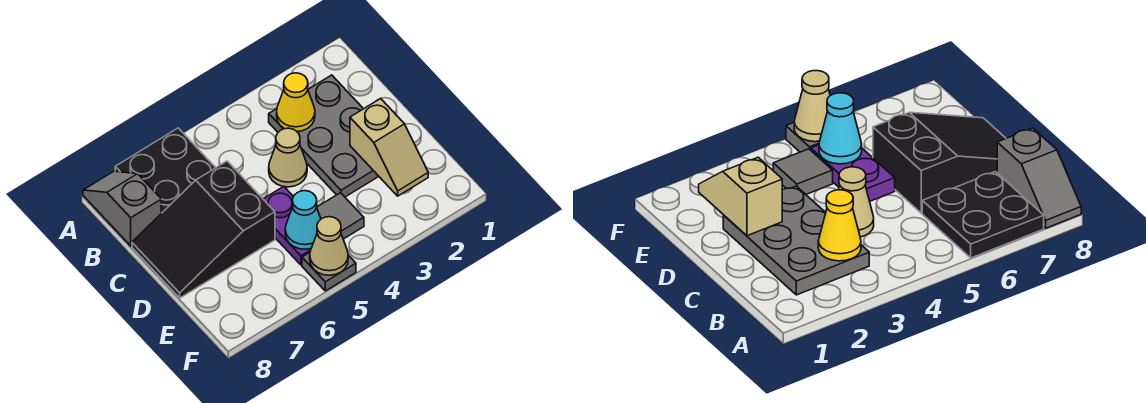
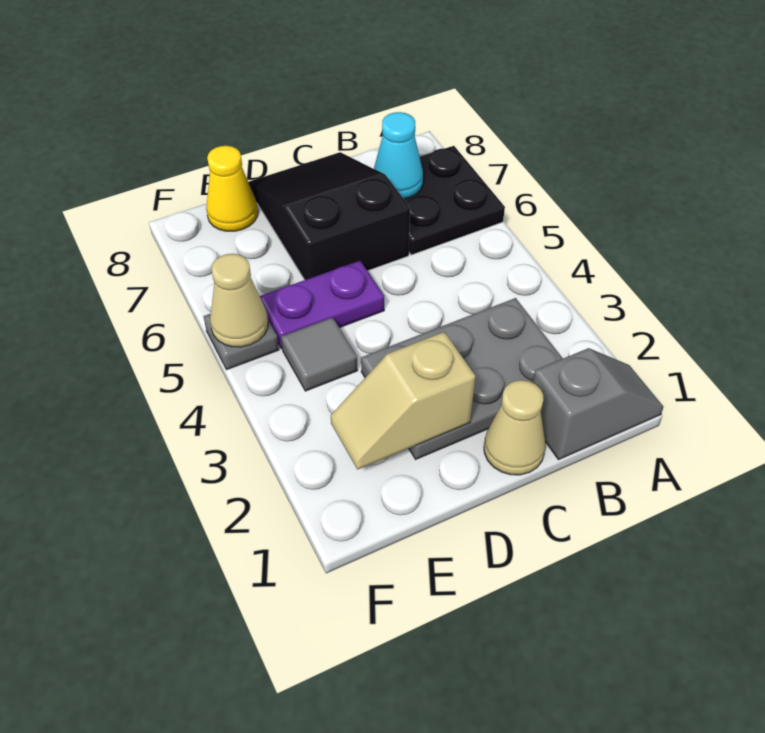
grey 1x2 slope [83,171,161,246] -> grey 1x2 slope moved to [533,348,663,460]
yellow 1x1 cone [277,73,315,132] -> yellow 1x1 cone moved to [206,146,258,231]
tan 1x1 cone [269,128,307,187] -> tan 1x1 cone moved to [484,380,546,475]
cyan 1x1 cone [285,191,321,249] -> cyan 1x1 cone moved to [374,112,423,199]

